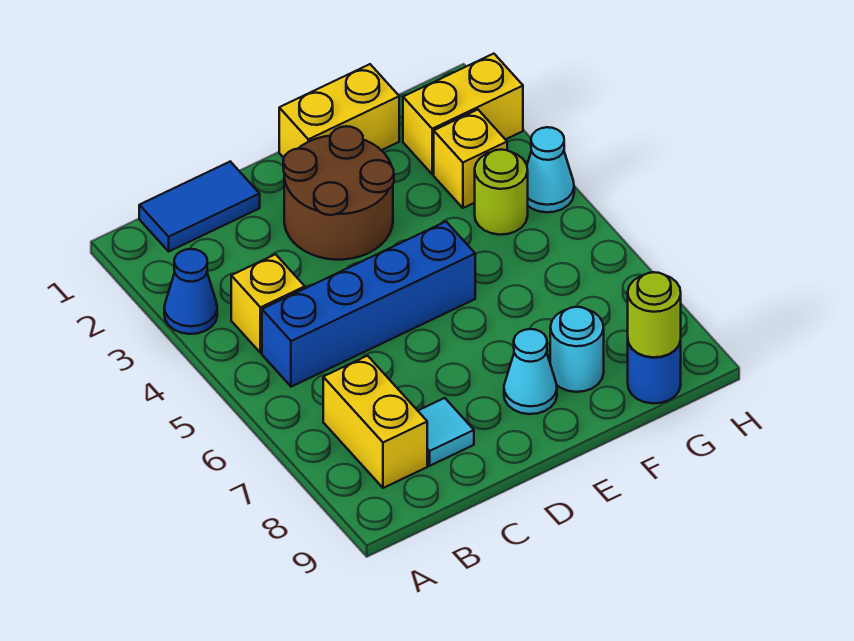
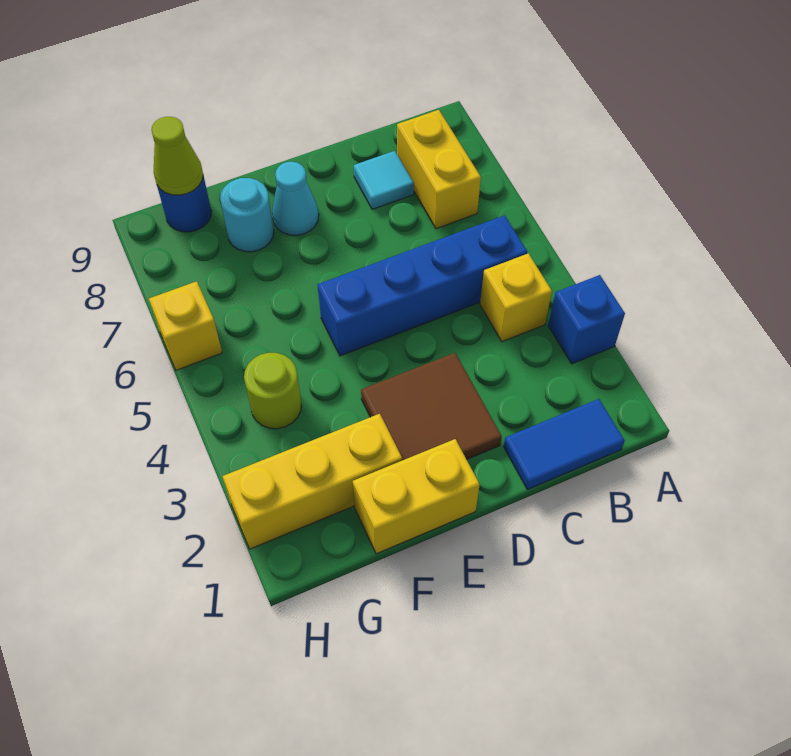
blue 1x1 cone [164,249,217,334] -> blue 1x1 brick [548,275,625,364]
brown 2x2 round brick [283,126,394,260] -> brown 2x2 tile [361,353,502,460]
yellow 1x2 brick [403,54,523,174] -> yellow 1x3 brick [222,414,402,549]
yellow 1x1 brick [434,110,507,208] -> yellow 1x1 brick moved to [149,281,222,370]
lime 1x1 round brick [628,272,681,357] -> lime 1x1 cone [151,117,203,195]
cyan 1x1 cone [527,127,574,212] -> none

